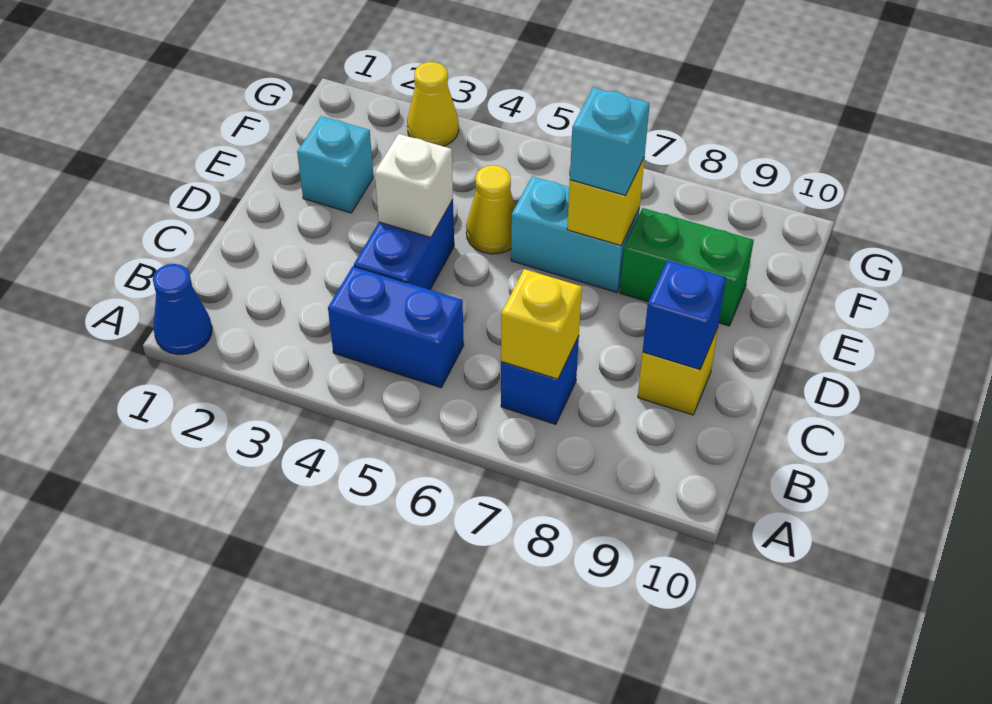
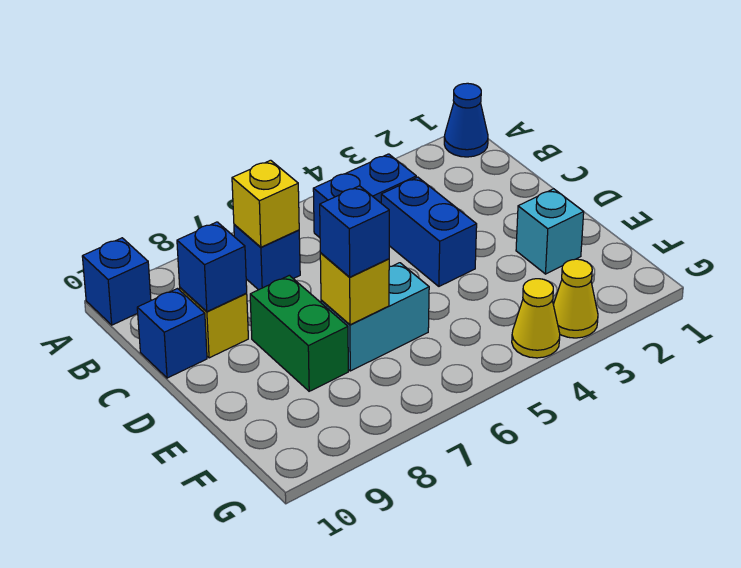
none -> blue 1x1 brick [82,238,151,325]
none -> blue 1x1 brick [137,289,207,378]
white 1x1 brick [375,134,453,237] -> none
yellow 1x1 cone [466,165,515,254] -> yellow 1x1 cone moved to [512,279,560,358]
cyan 1x1 brick [570,88,650,195] -> blue 1x1 brick [320,186,389,277]
green 1x2 brick [620,208,754,326] -> green 1x2 brick turned to [250,275,348,391]

